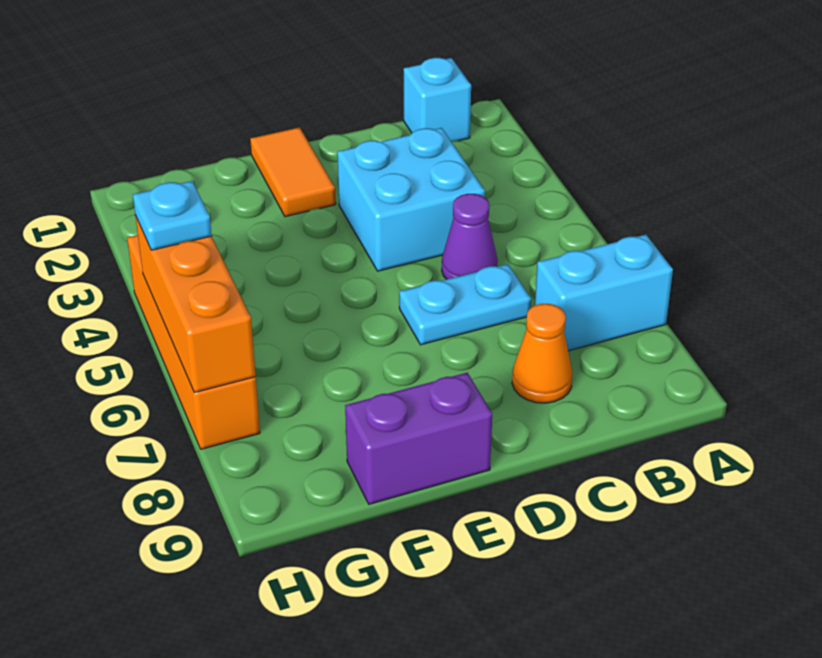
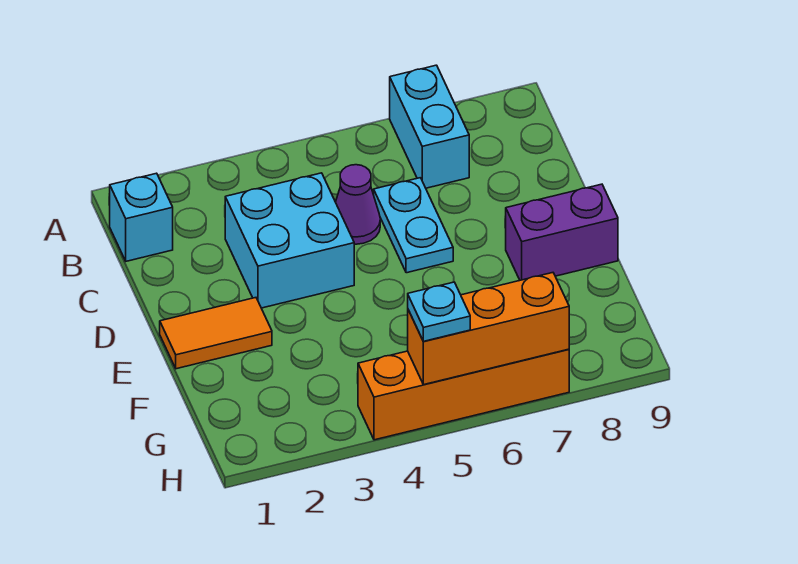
orange 1x1 cone [512,304,572,403] -> none
purple 1x2 brick [345,373,492,504] -> purple 1x2 brick turned to [506,184,618,280]

